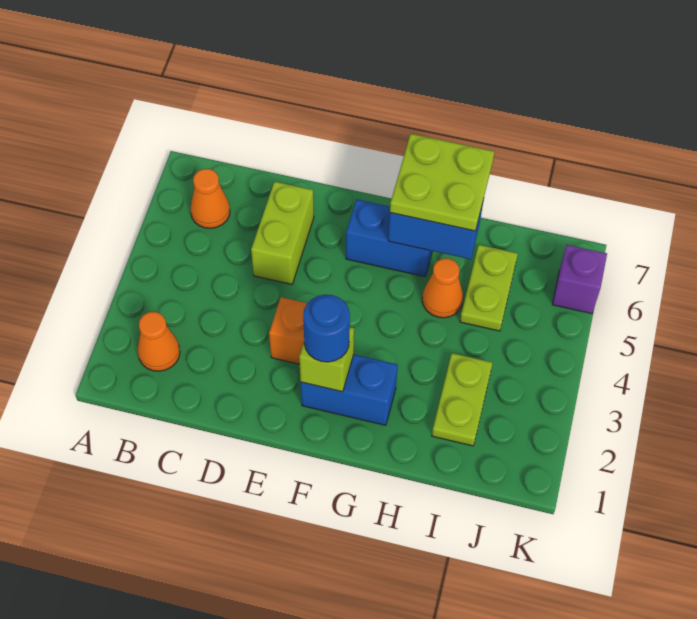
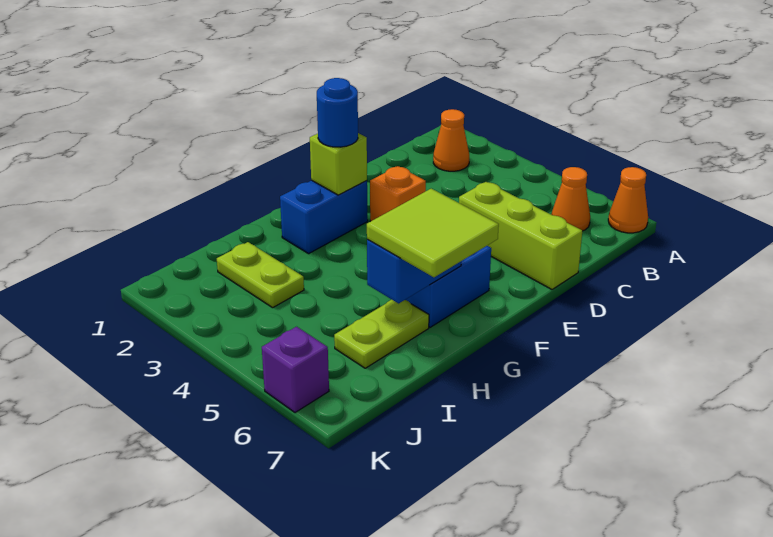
lime 1x2 brick [251,182,314,284] -> lime 1x3 brick [459,182,582,289]
lime 2x2 plate [390,134,495,231] -> lime 2x2 tile [367,189,499,277]
orange 1x1 cone [422,258,463,318] -> orange 1x1 cone moved to [608,167,648,233]
lime 1x2 plate [460,245,518,331] -> lime 1x2 plate turned to [334,300,429,368]

